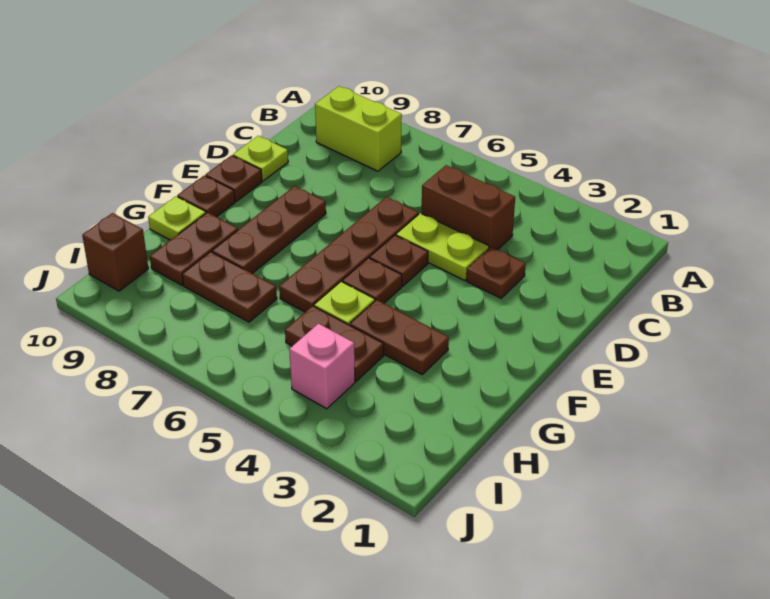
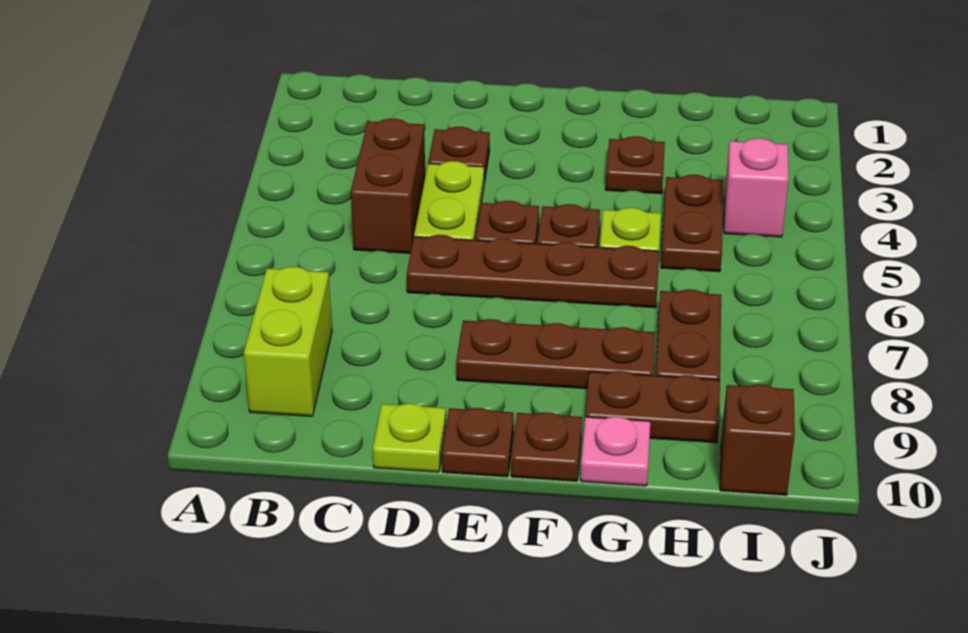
brown 1x2 plate [350,300,449,374] -> brown 1x1 plate [605,136,665,194]
lime 1x1 plate [148,196,206,240] -> pink 1x1 plate [581,417,650,486]

